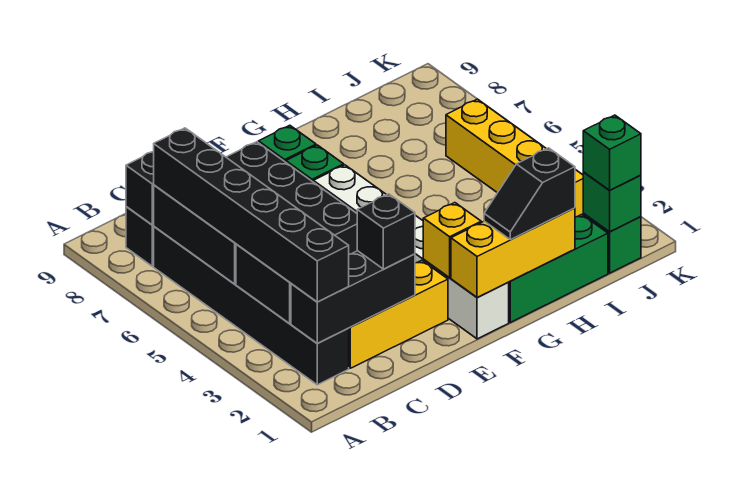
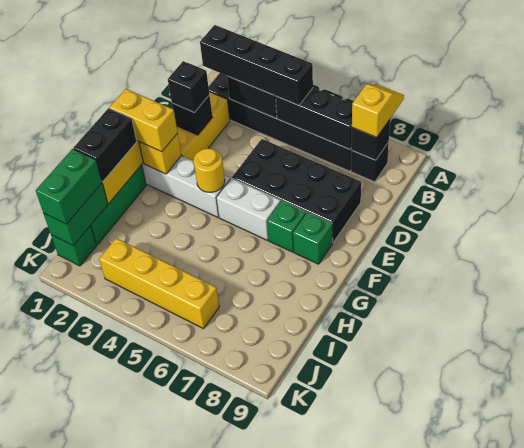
none -> yellow 1x2 slope [352,84,404,138]
black 1x3 brick [291,251,415,343] -> black 1x1 brick [172,95,213,135]
black 1x6 brick [154,128,349,302] -> black 1x4 brick [200,25,313,105]
none -> yellow 1x2 brick [109,89,178,152]
none -> yellow 1x1 round brick [194,148,225,192]
black 1x2 slope [484,148,575,239] -> black 1x2 brick [73,108,137,182]
green 1x1 brick [583,172,641,232] -> green 1x2 brick [44,183,108,246]
green 1x1 brick [583,115,641,190] -> green 1x2 brick [36,149,102,224]

